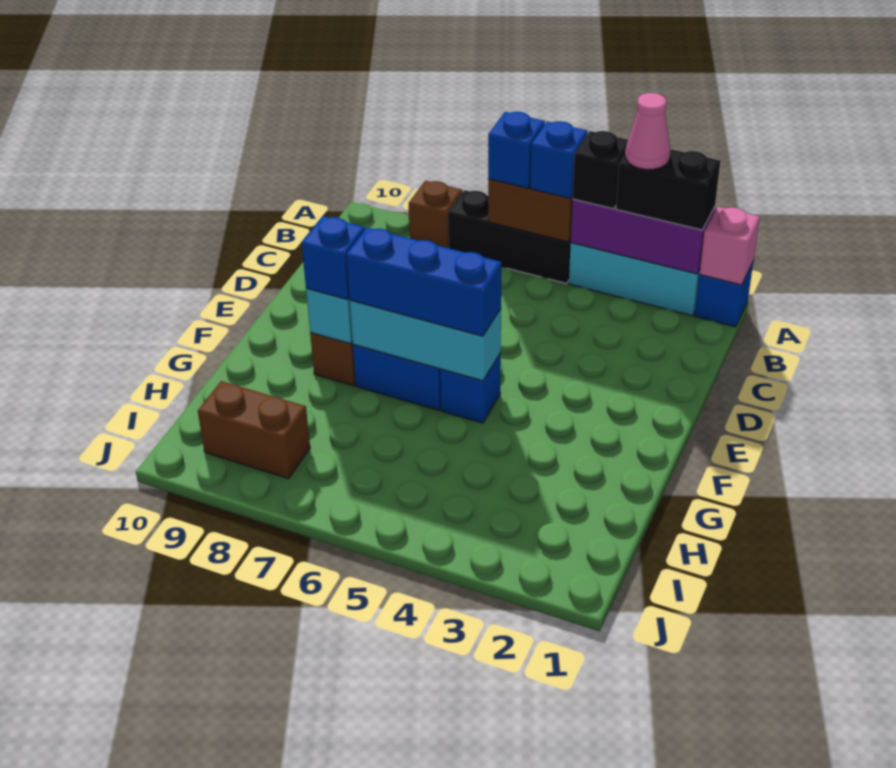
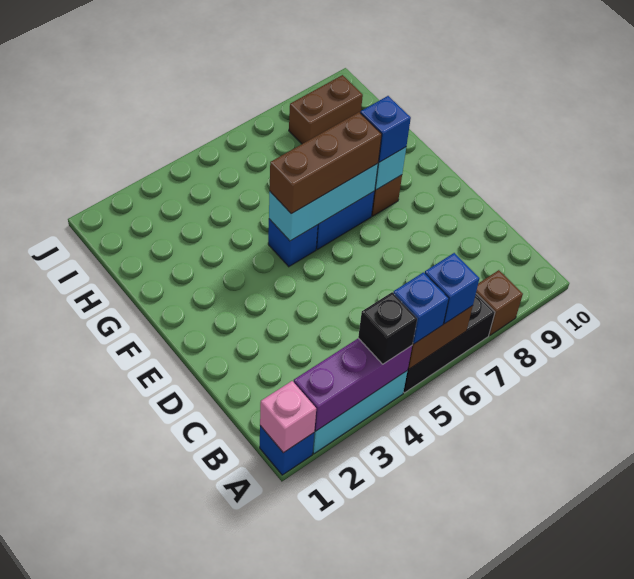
black 1x2 brick [616,149,720,230] -> none
pink 1x1 cone [625,93,671,170] -> none
blue 1x3 brick [346,228,501,336] -> brown 1x3 brick [270,112,382,214]

